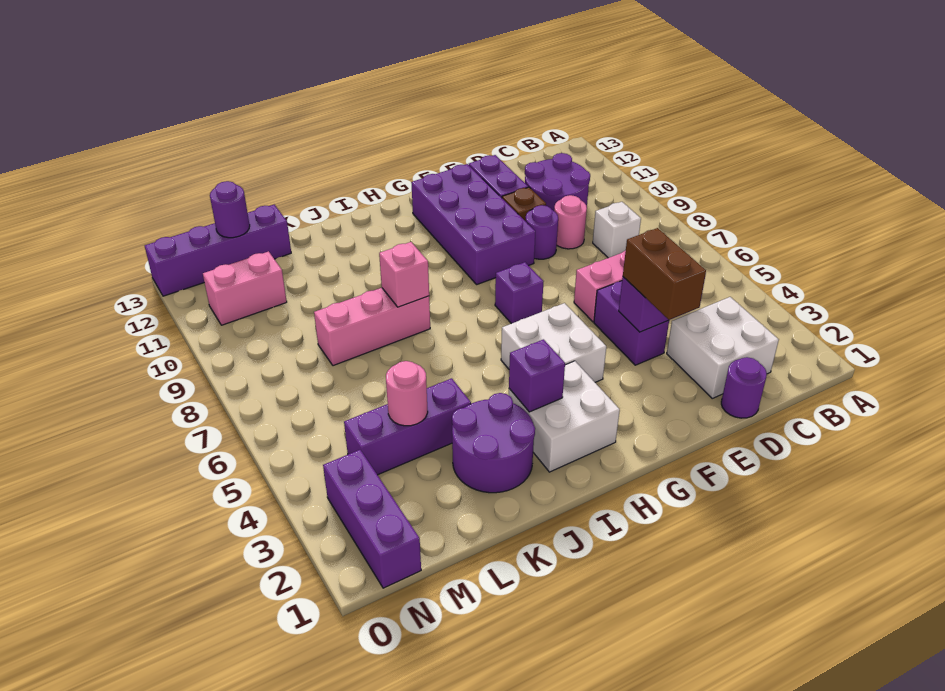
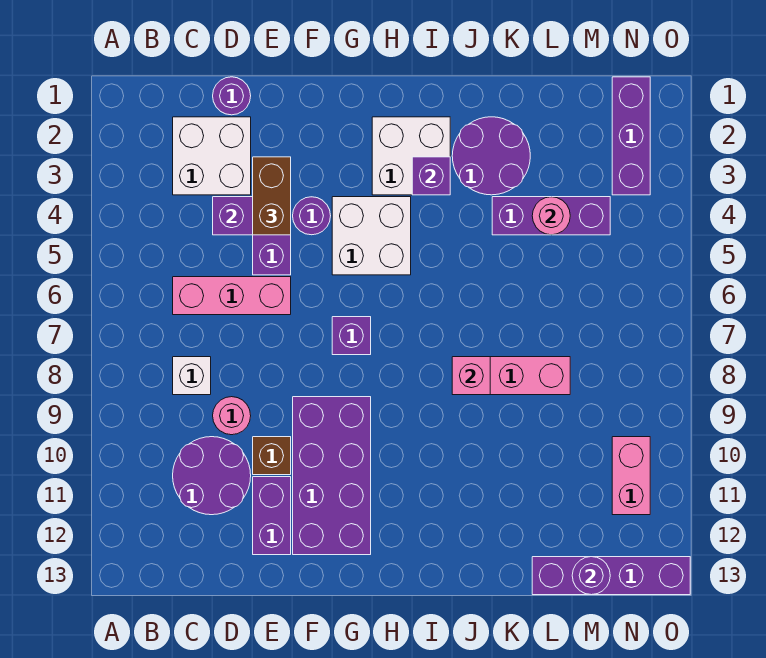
purple 1x1 round brick [526,205,558,259] -> purple 1x1 round brick moved to [293,197,331,235]
pink 1x2 brick [203,251,287,325] -> pink 1x2 brick turned to [612,437,650,515]

